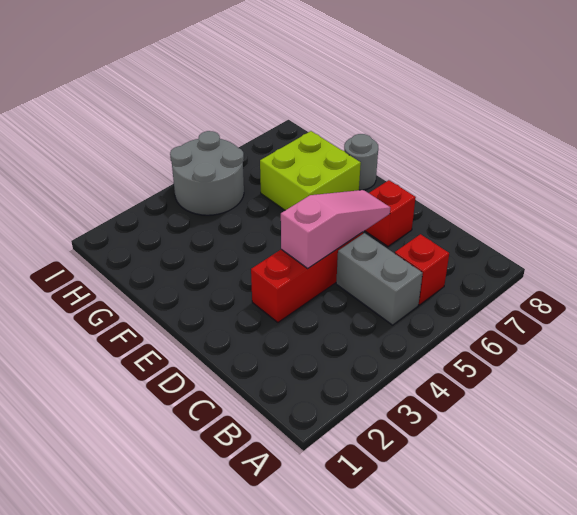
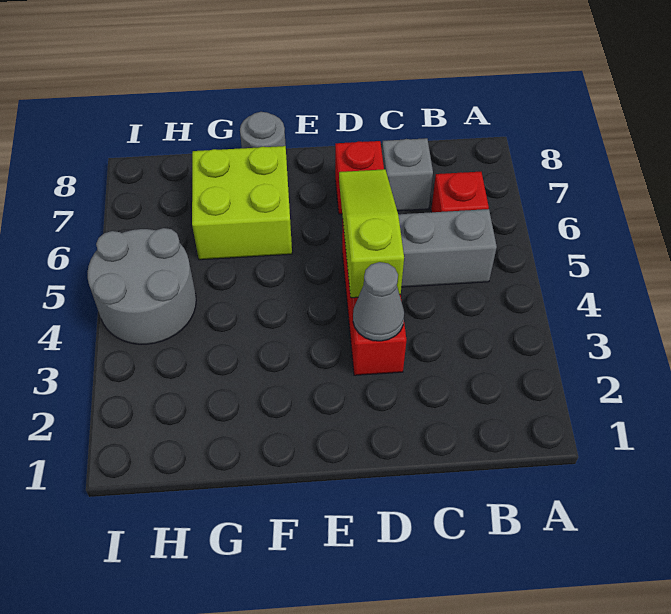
none -> grey 1x1 brick [382,138,433,211]
none -> grey 1x1 cone [353,262,404,341]
pink 1x3 slope [281,190,390,268] -> lime 1x3 slope [339,169,404,298]

